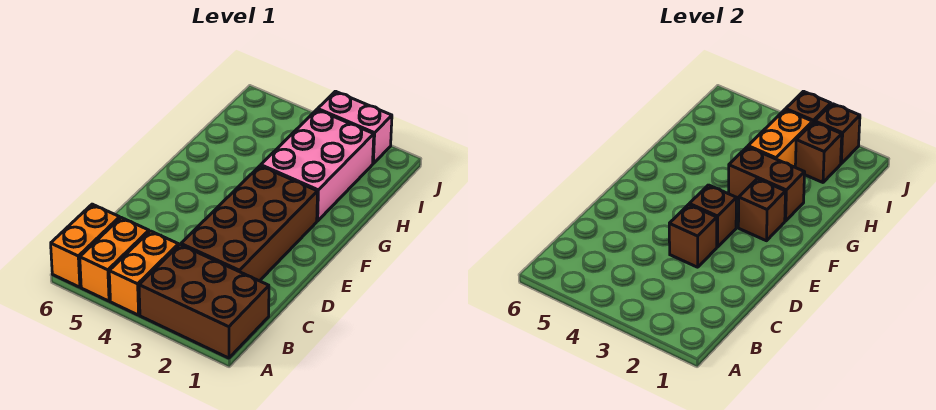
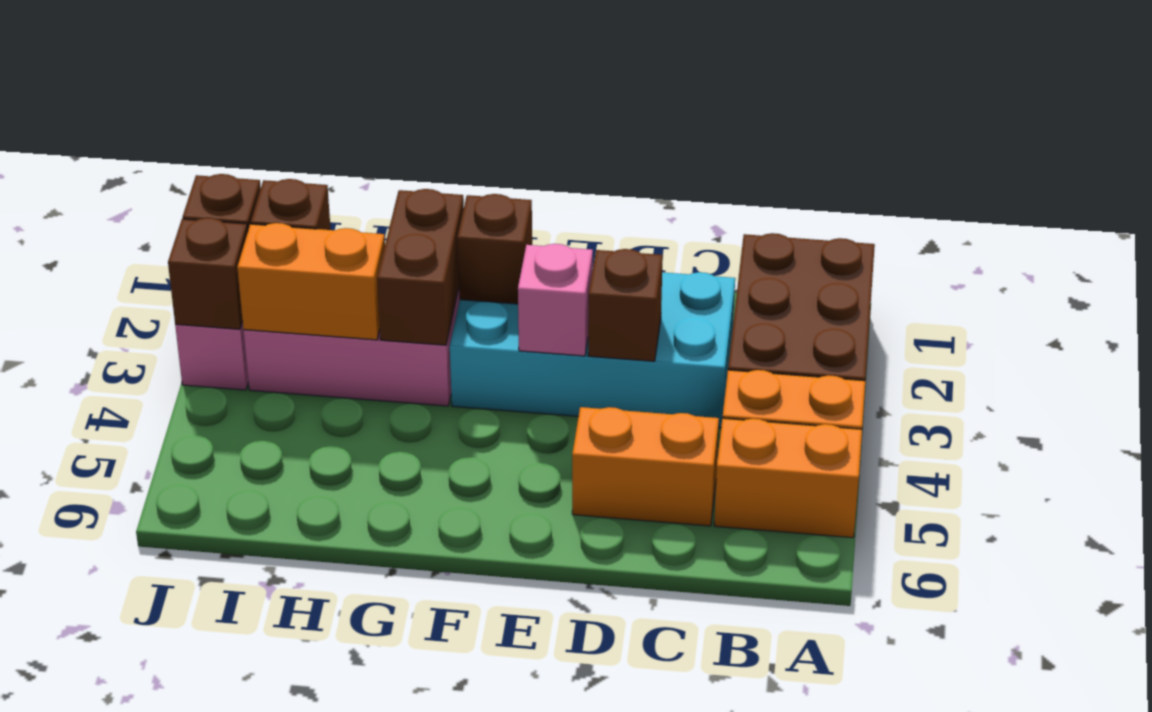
orange 1x2 brick [51,204,120,287] -> orange 1x2 brick moved to [572,407,719,526]
brown 2x4 brick [181,166,318,281] -> cyan 2x4 brick [450,272,735,428]
brown 1x1 brick [689,185,736,247] -> pink 1x1 brick [518,244,593,356]

